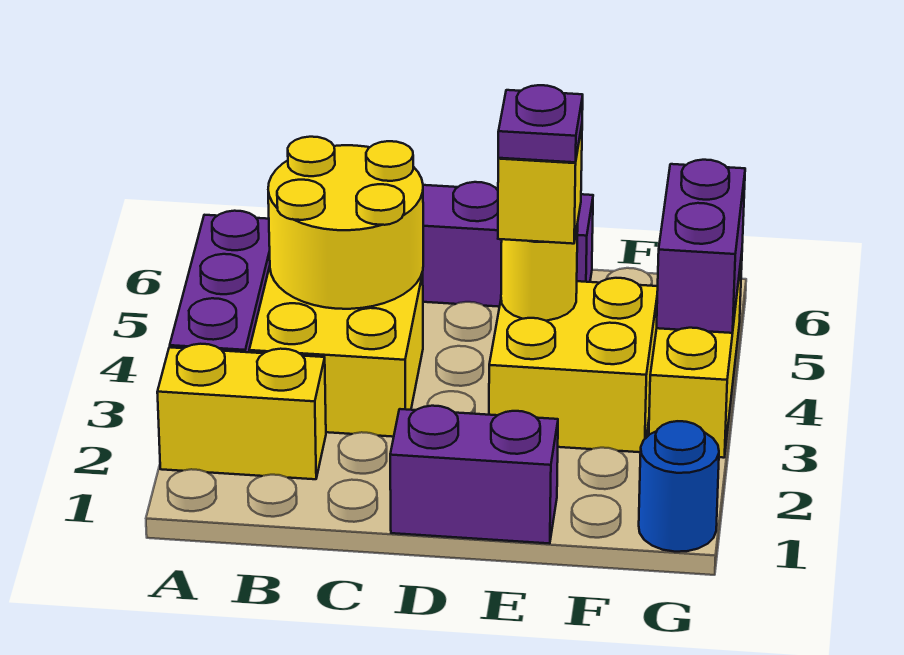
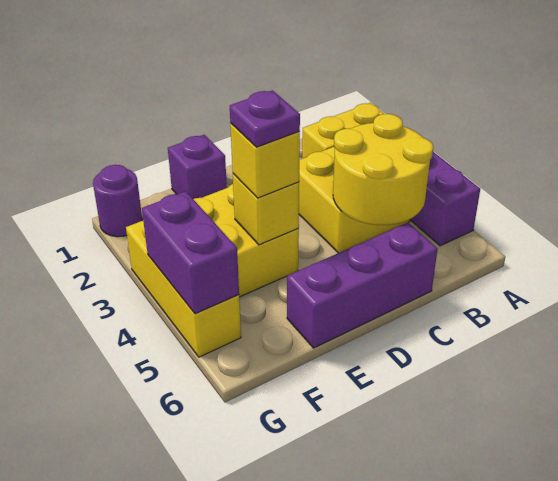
purple 1x2 brick [390,406,558,544] -> purple 1x1 brick [168,135,227,199]
yellow 1x1 round brick [501,224,578,321] -> yellow 1x1 brick [233,174,299,245]
blue 1x1 round brick [639,421,719,552] -> purple 1x1 round brick [93,165,142,237]

